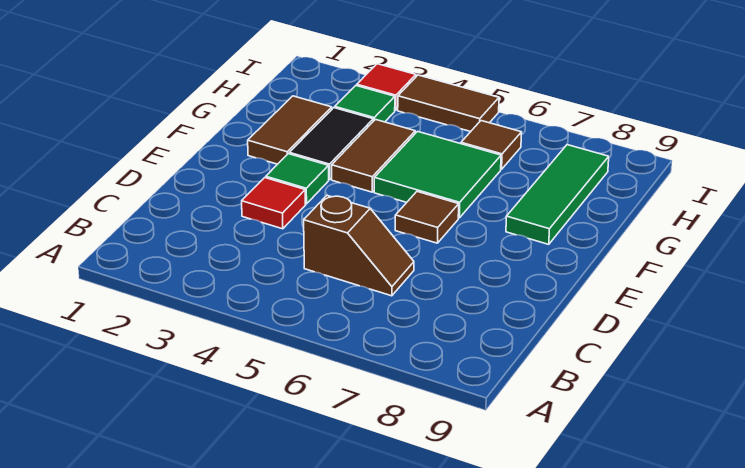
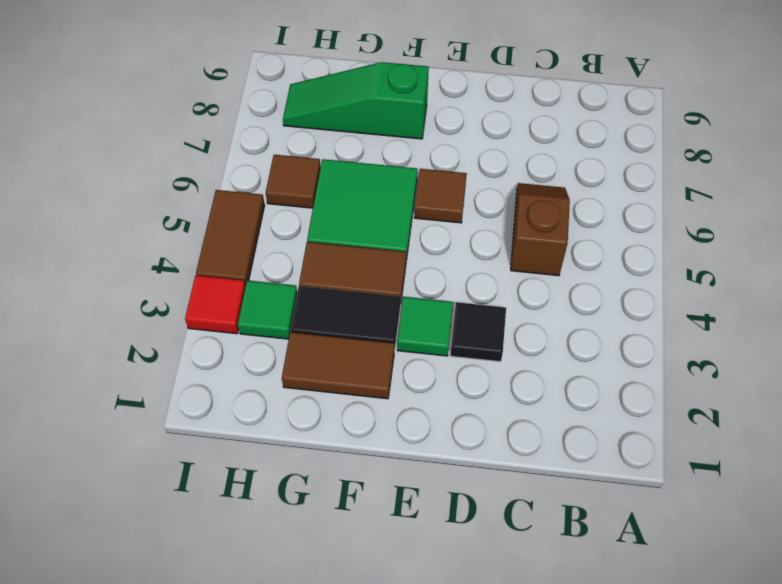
red 1x1 tile [242,178,305,229] -> black 1x1 tile [450,302,506,362]
green 1x3 tile [506,145,609,244] -> green 1x3 slope [283,62,429,139]

